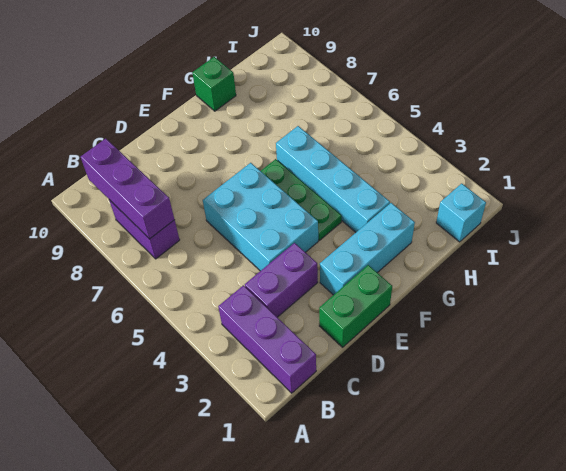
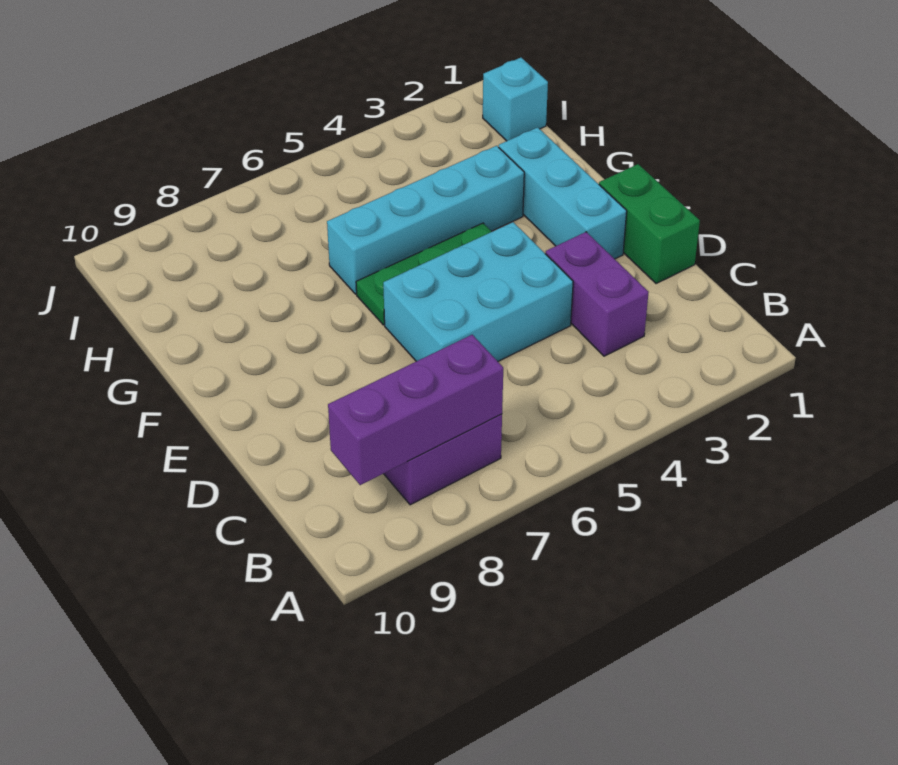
purple 1x3 brick [218,285,316,393] -> none
green 1x1 brick [192,57,236,111] -> none

